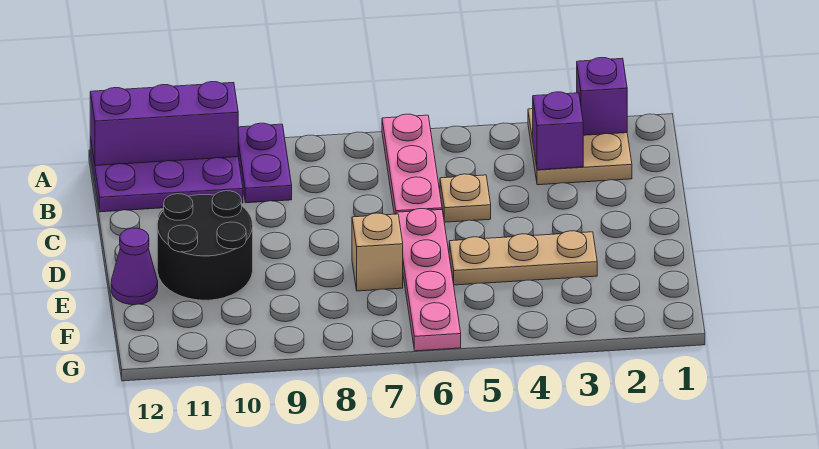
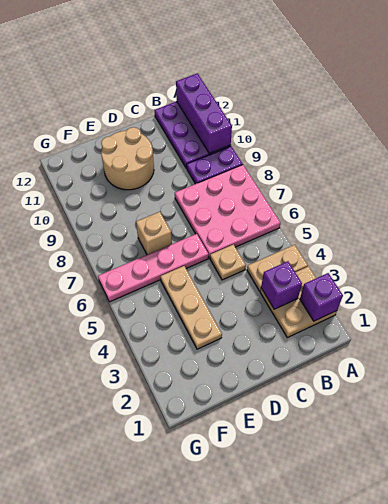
none -> tan 1x2 plate [247,245,308,291]
pink 1x3 plate [382,114,442,214] -> pink 3x3 plate [175,165,280,258]
black 2x2 round brick [157,191,253,300] -> tan 2x2 round brick [101,127,154,190]
purple 1x1 cone [111,228,158,305] -> none

